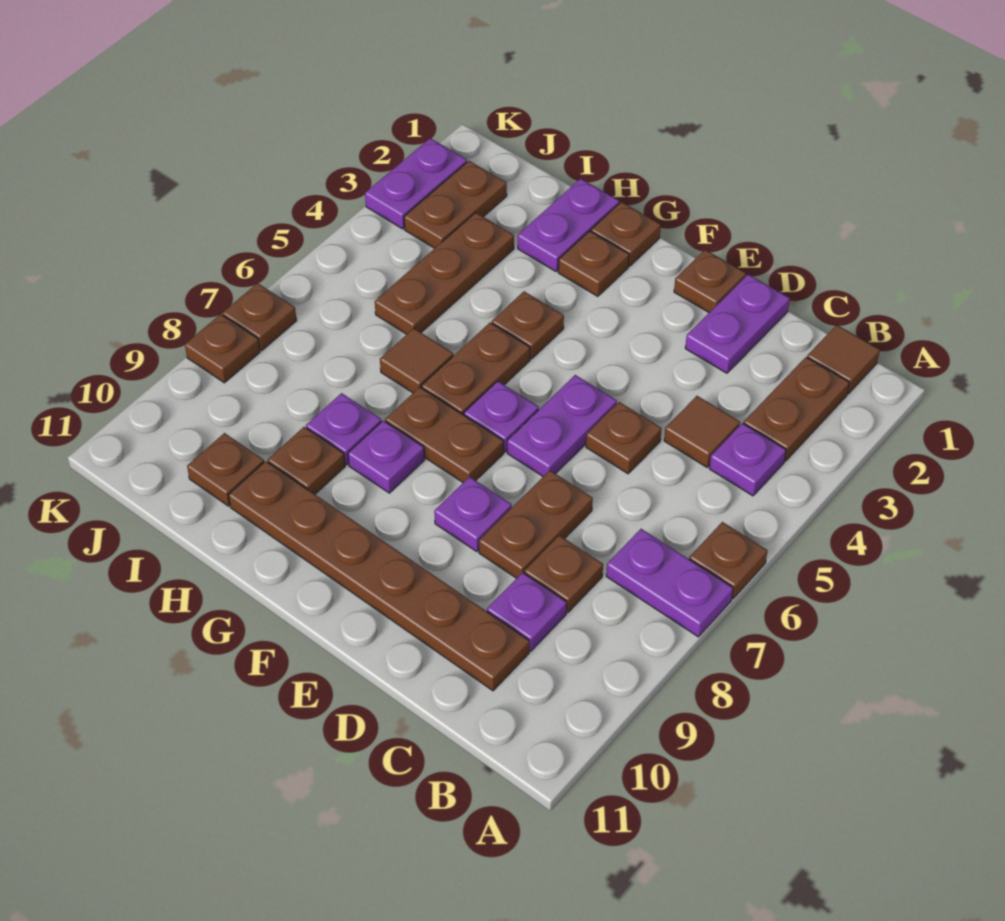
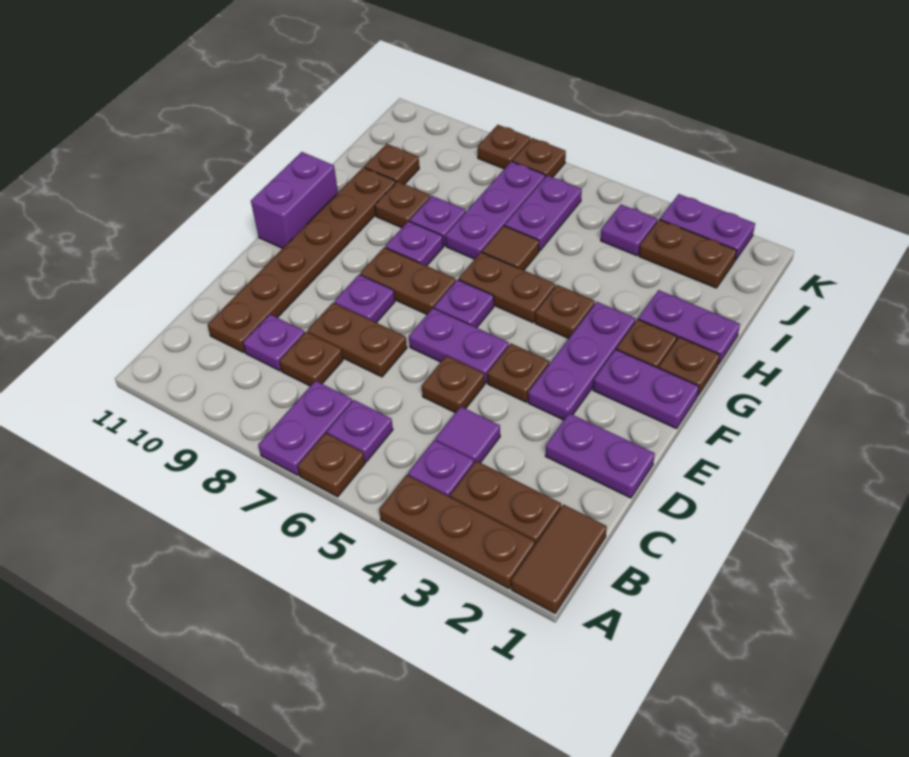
brown 1x1 tile [807,325,880,394] -> brown 1x2 tile [511,505,607,613]
none -> purple 1x1 plate [327,400,393,462]
brown 1x1 tile [664,396,740,467] -> purple 1x1 tile [435,407,500,463]
brown 1x1 plate [674,250,746,312] -> brown 1x1 plate moved to [487,344,549,402]
none -> purple 1x3 plate [528,302,635,420]
none -> purple 1x2 plate [593,349,699,429]
brown 1x2 plate [385,387,504,482] -> brown 1x2 plate turned to [360,247,456,314]
none -> purple 1x2 brick [251,152,338,248]
none -> purple 1x3 plate [445,161,545,259]
brown 1x3 plate [375,213,514,334] -> brown 1x3 plate moved to [379,475,535,588]
none -> purple 1x2 plate [505,175,582,251]
none -> purple 1x1 plate [601,205,657,256]

